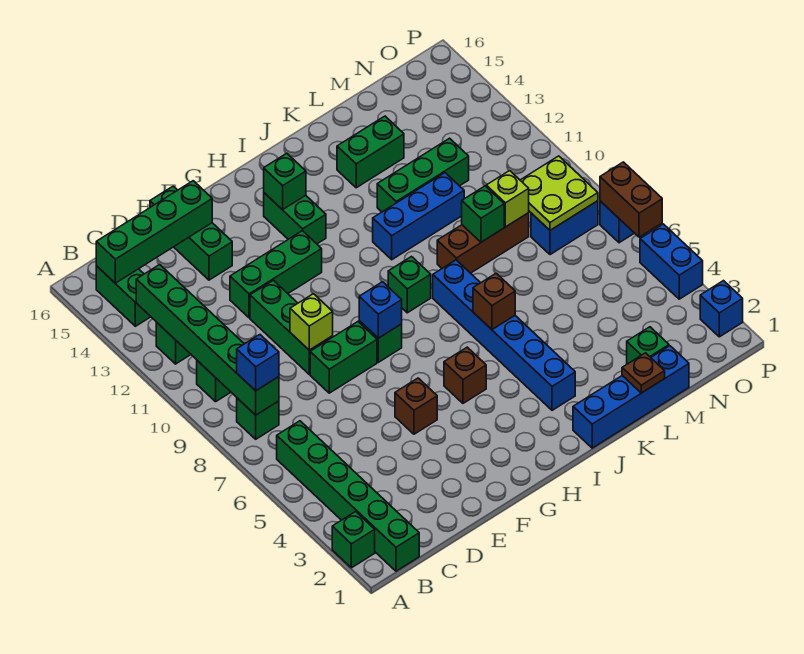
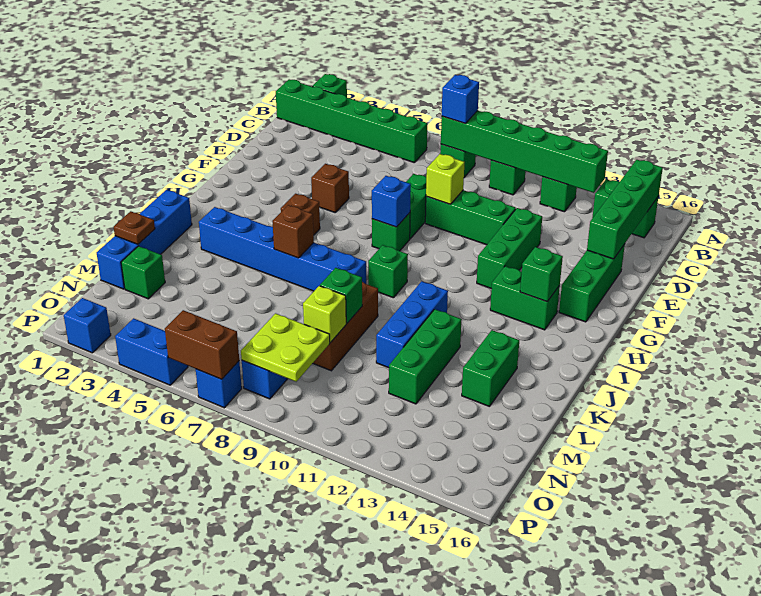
green 1x3 brick [150,186,232,280] -> green 1x3 brick turned to [559,244,625,322]

